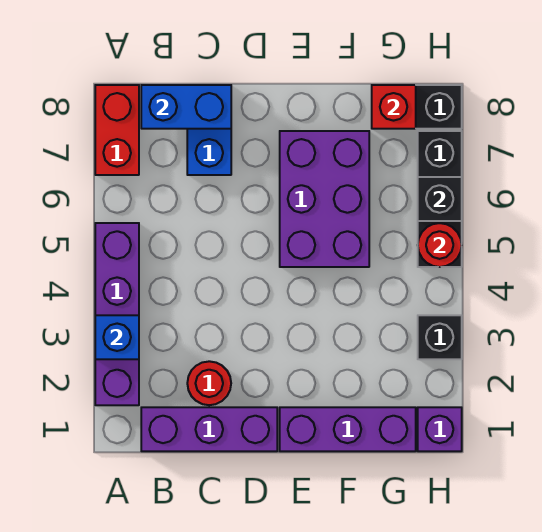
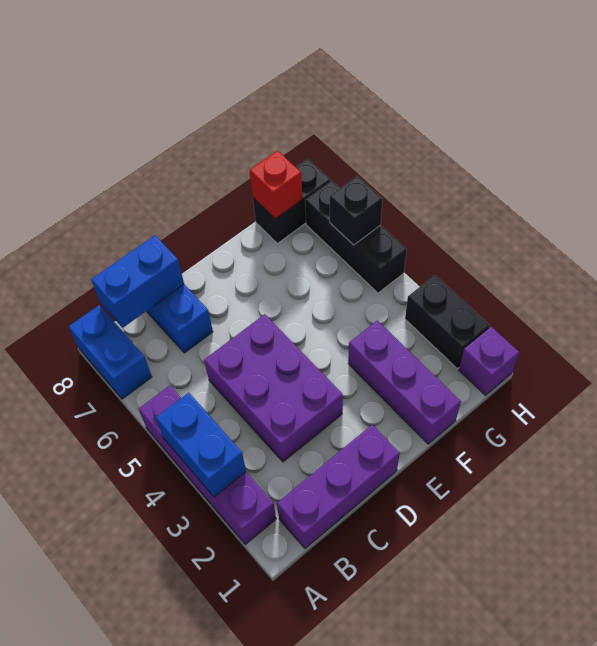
blue 1x1 brick [95,315,139,359] -> blue 1x2 brick [156,393,246,497]
red 1x2 brick [95,85,139,175] -> blue 1x2 brick [69,305,152,399]
red 1x1 round brick [187,361,231,405] -> none
purple 1x3 brick [280,407,416,451] -> purple 1x3 brick turned to [348,320,461,444]
purple 2x3 brick [280,131,369,267] -> purple 2x3 brick moved to [204,314,343,462]
black 1x1 brick [418,315,462,359] -> black 1x2 brick [405,275,490,369]
red 1x1 round brick [418,223,462,267] -> none

